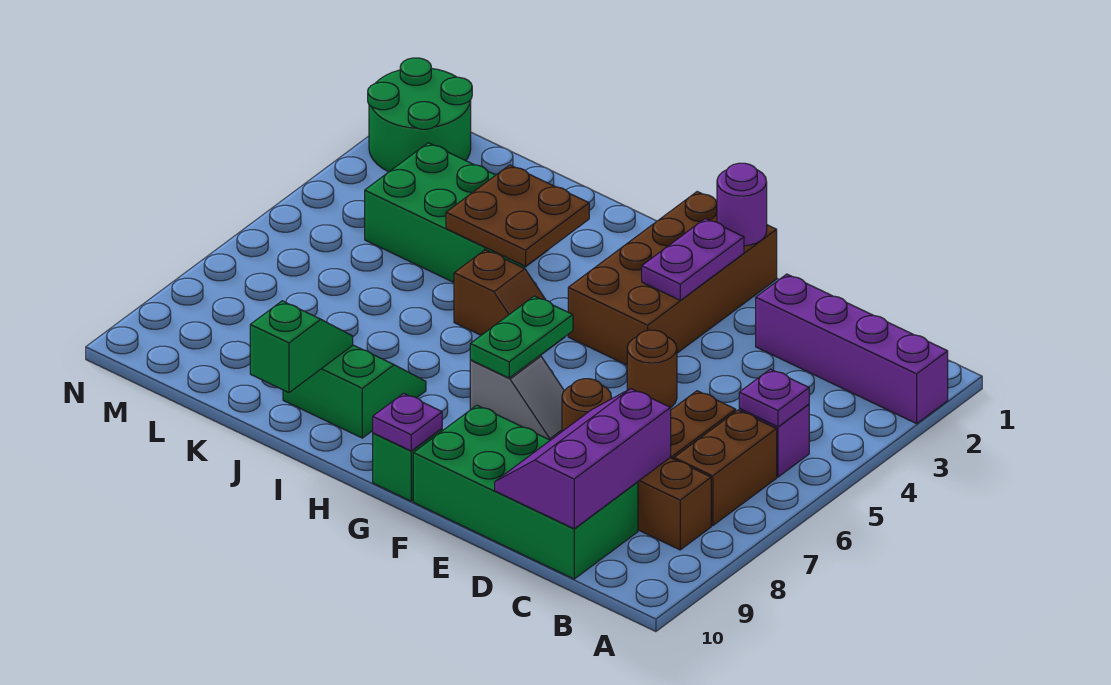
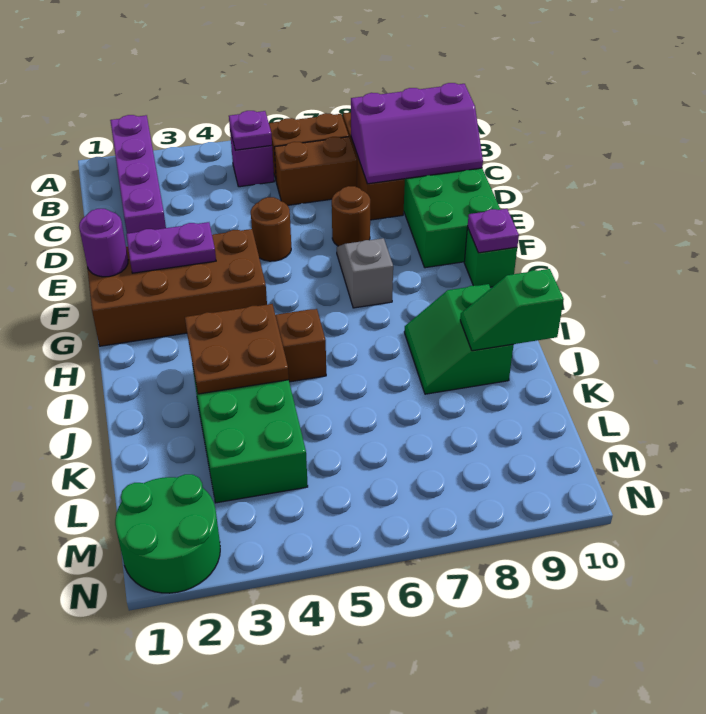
green 1x2 plate [470,296,573,378] -> none

